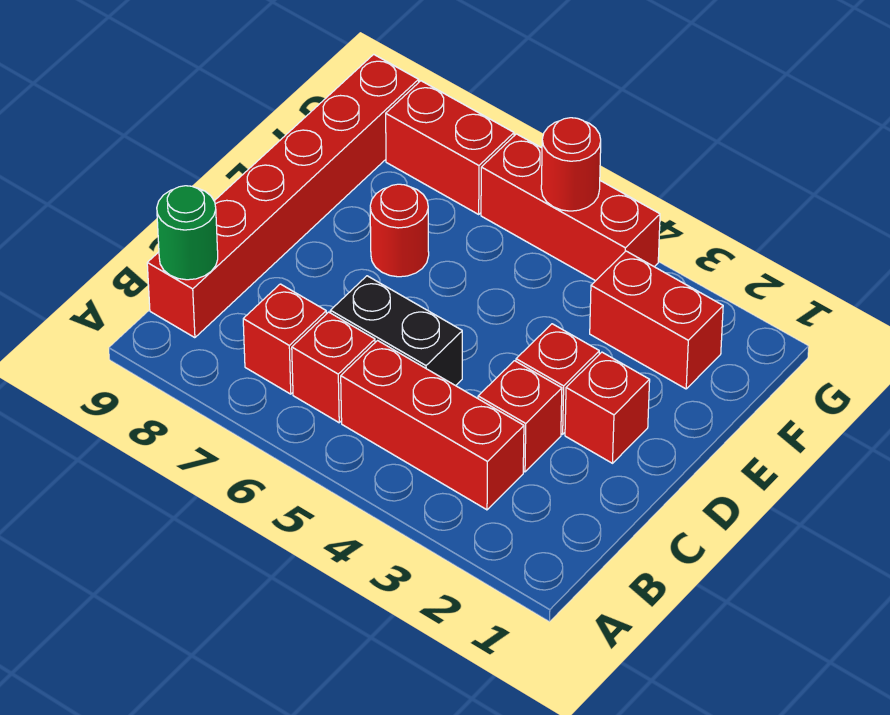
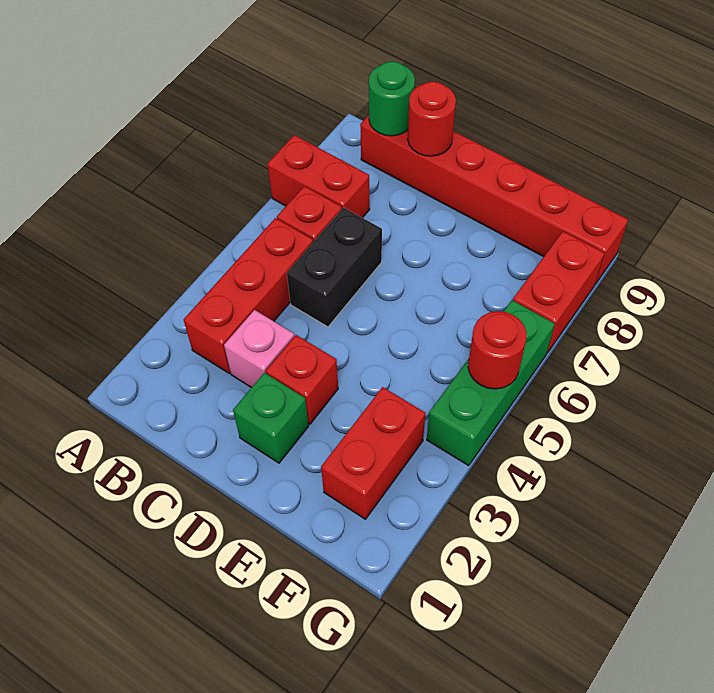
red 1x1 brick [243,284,326,394] -> red 1x2 brick [268,135,370,218]
red 1x1 brick [478,361,562,472] -> pink 1x1 brick [224,310,294,388]
red 1x1 brick [565,352,650,463] -> green 1x1 brick [233,373,308,463]
red 1x1 round brick [370,184,429,277] -> red 1x1 round brick moved to [408,82,456,156]
red 1x3 brick [481,134,660,281] -> green 1x3 brick [427,300,555,466]

